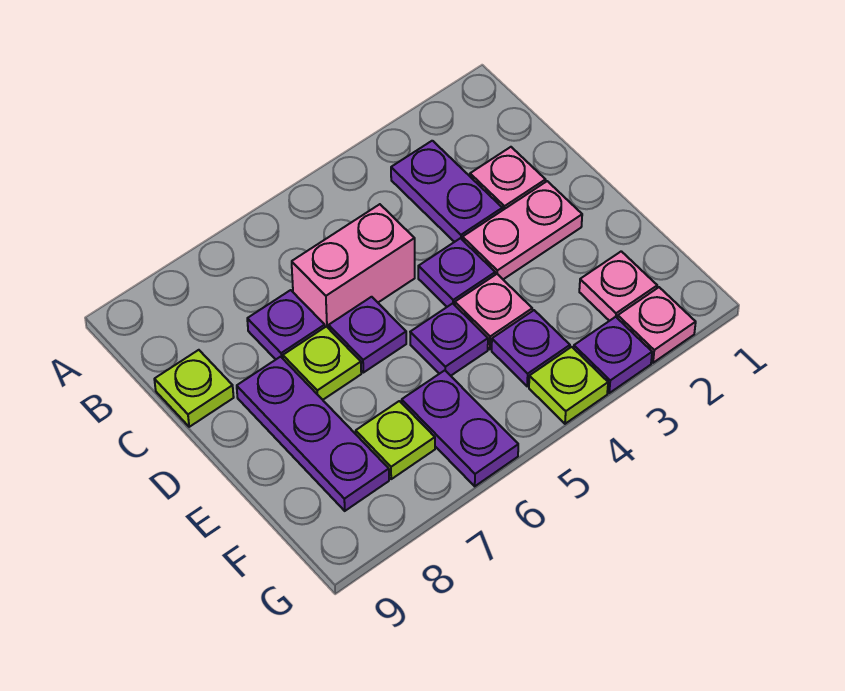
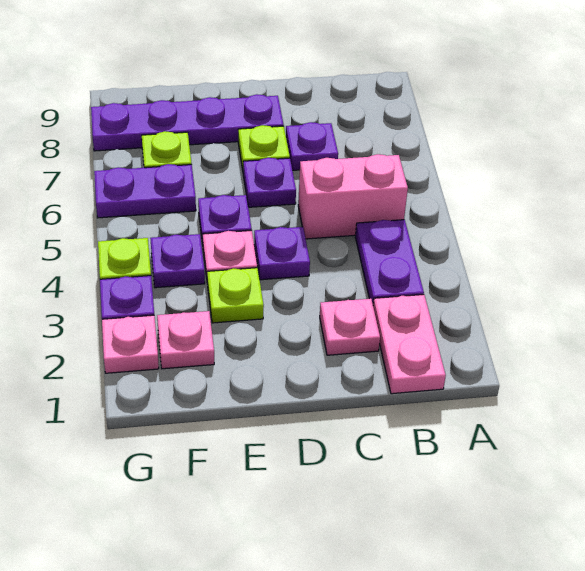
purple 1x2 plate [391,141,502,242] -> purple 1x2 plate turned to [355,220,424,303]
pink 1x2 brick [292,204,415,328] -> pink 1x2 brick turned to [298,154,408,239]
lime 1x1 plate [154,350,234,427] -> lime 1x1 plate moved to [207,268,264,323]
pink 1x2 plate [463,181,582,279] -> pink 1x2 plate moved to [373,295,446,394]
purple 1x3 plate [237,357,389,511] -> purple 1x4 plate [91,94,284,151]

